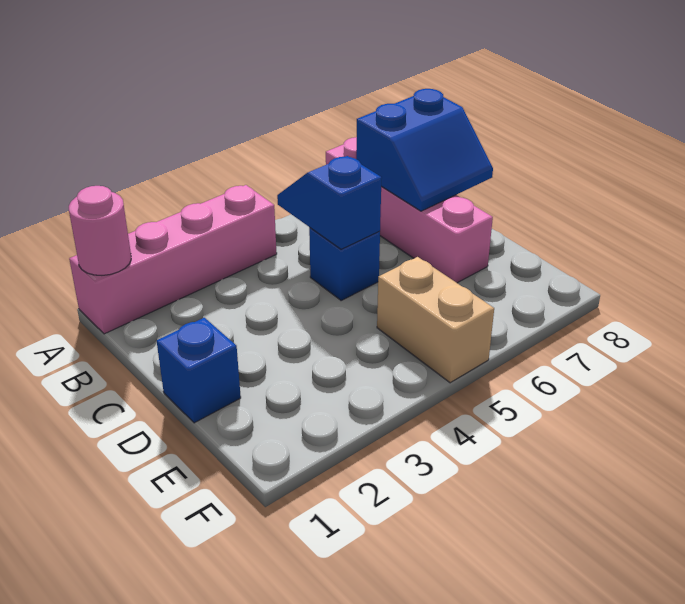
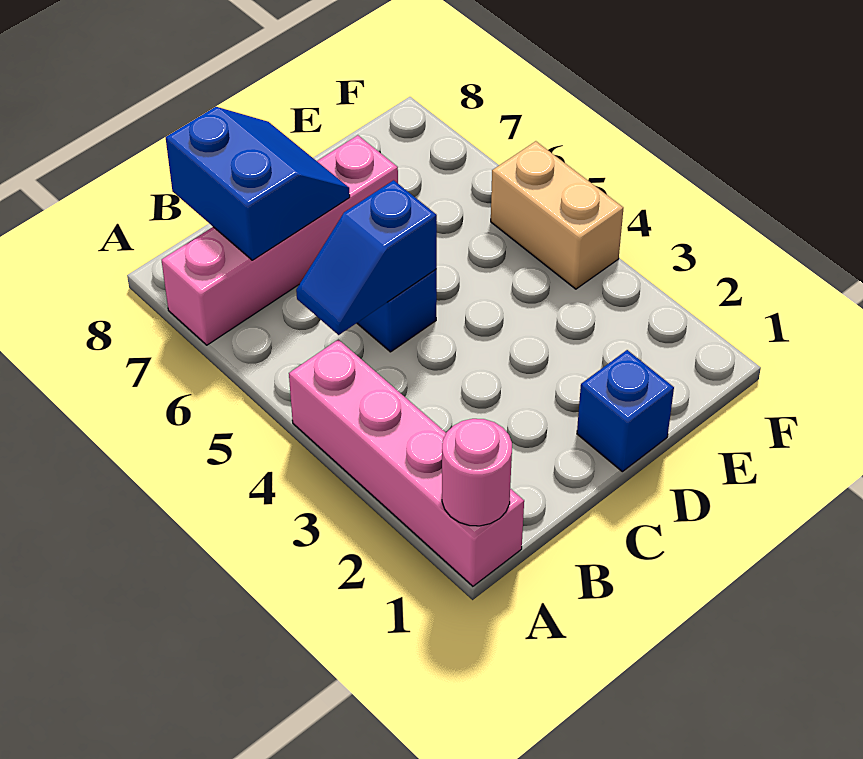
tan 1x2 brick [377,257,494,383] -> tan 1x2 brick turned to [491,141,623,289]

